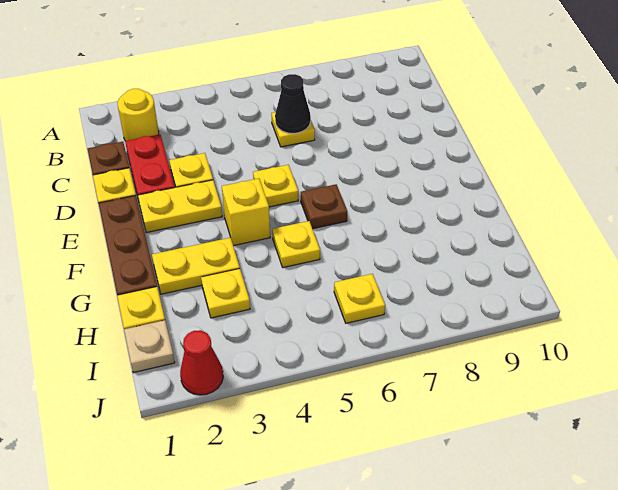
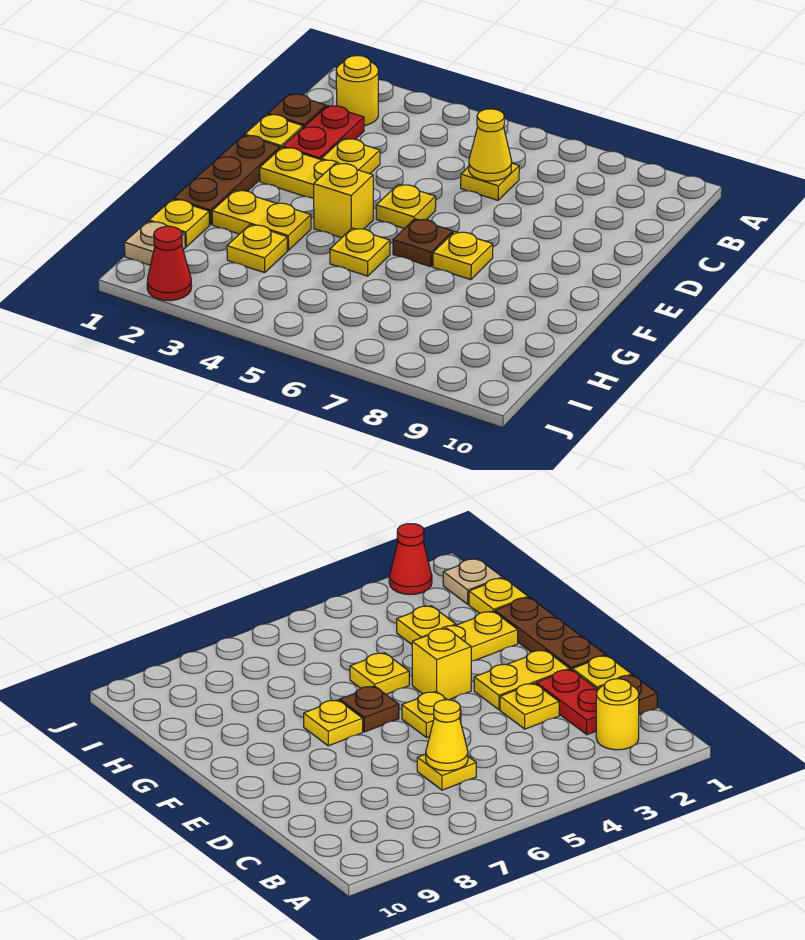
black 1x1 cone [275,74,311,133] -> yellow 1x1 cone [469,109,512,181]
yellow 1x1 plate [334,274,385,323] -> yellow 1x1 plate moved to [433,231,493,280]

